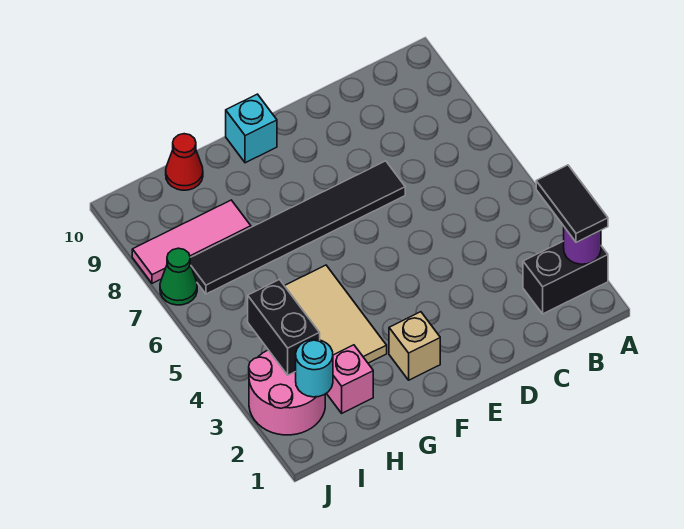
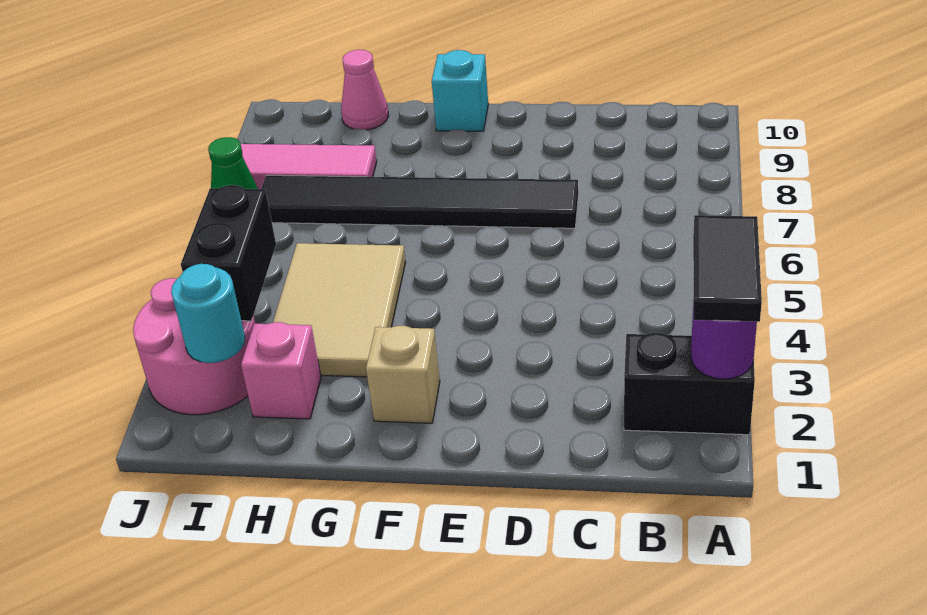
red 1x1 cone [166,134,203,190] -> pink 1x1 cone [341,50,388,130]

